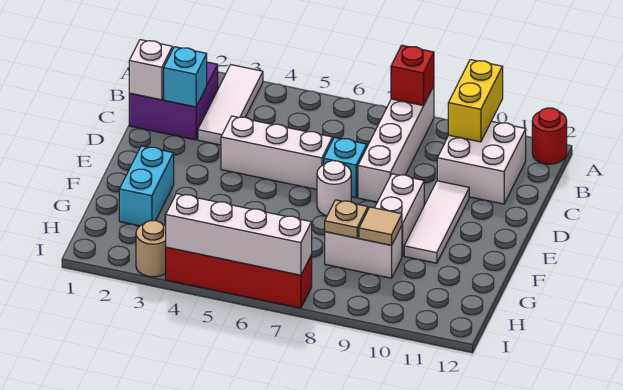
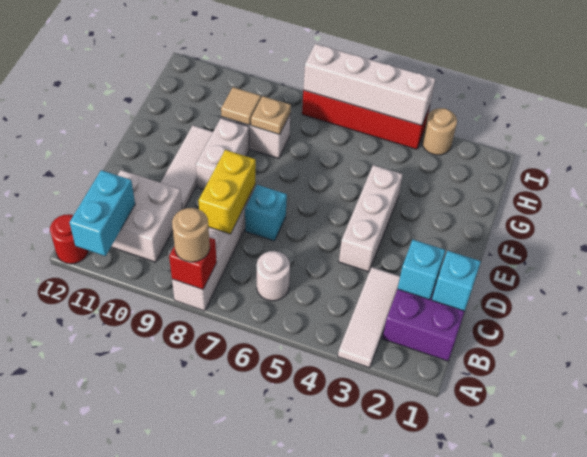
none -> tan 1x1 round brick [172,208,210,262]
yellow 1x2 brick [448,60,503,142] -> yellow 1x2 brick moved to [198,150,256,234]
white 1x1 brick [129,40,172,100] -> cyan 1x1 brick [432,251,481,311]
white 1x3 brick [221,116,333,190] -> white 1x3 brick turned to [339,165,403,272]
white 1x1 round brick [317,161,351,216] -> white 1x1 round brick moved to [257,251,290,301]
cyan 1x2 brick [119,146,174,226] -> cyan 1x2 brick moved to [69,170,135,256]

